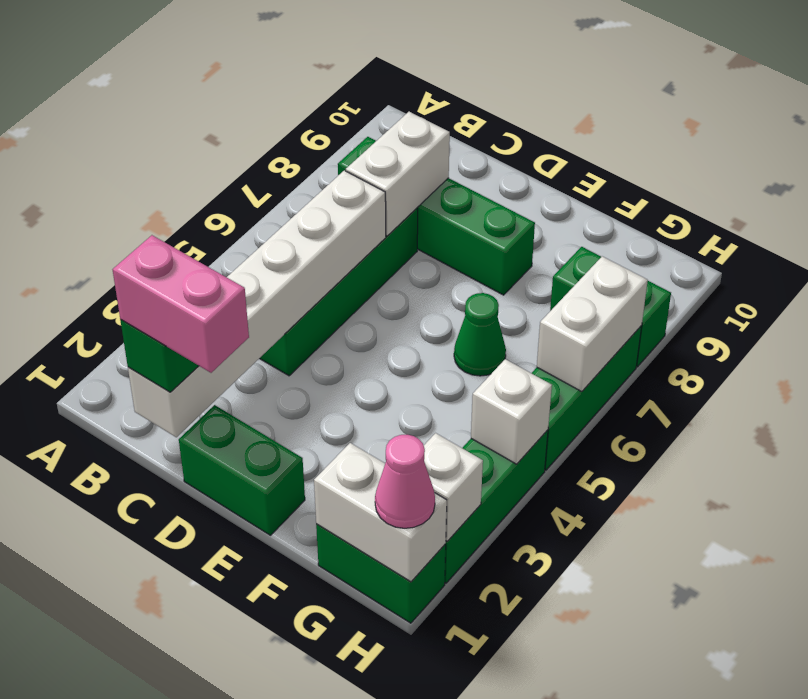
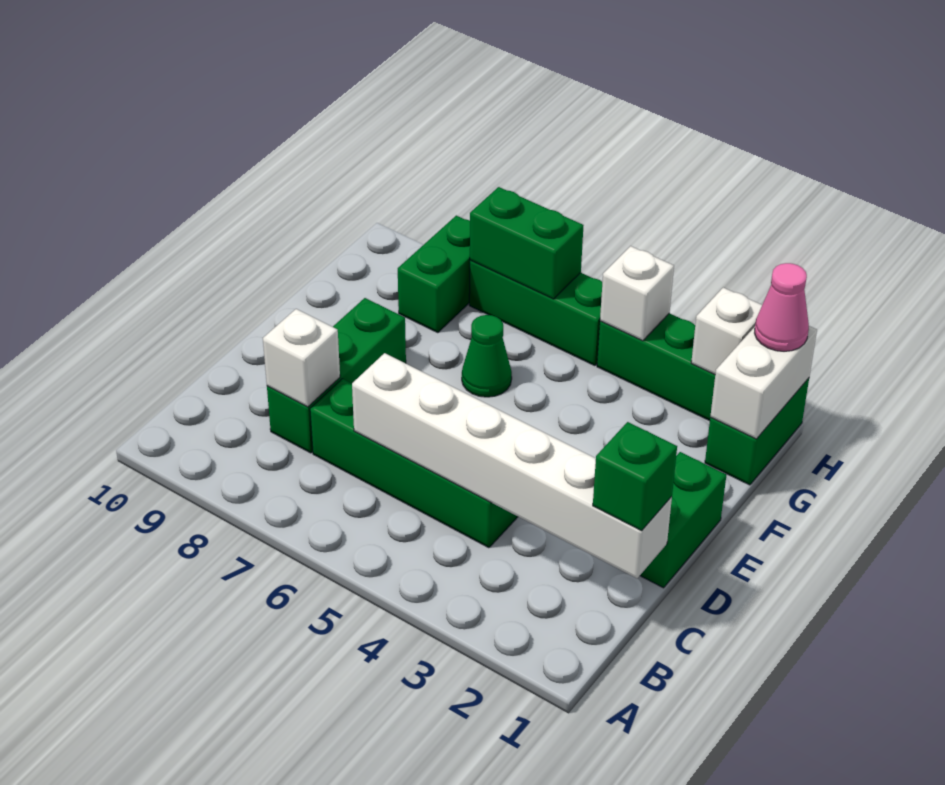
green 1x4 brick [338,137,535,295] -> green 1x3 brick [267,298,406,453]
pink 1x2 brick [113,235,249,373] -> none
white 1x2 brick [346,112,450,236] -> white 1x1 brick [263,309,340,407]
white 1x2 brick [537,256,648,392] -> green 1x2 brick [470,187,584,299]

